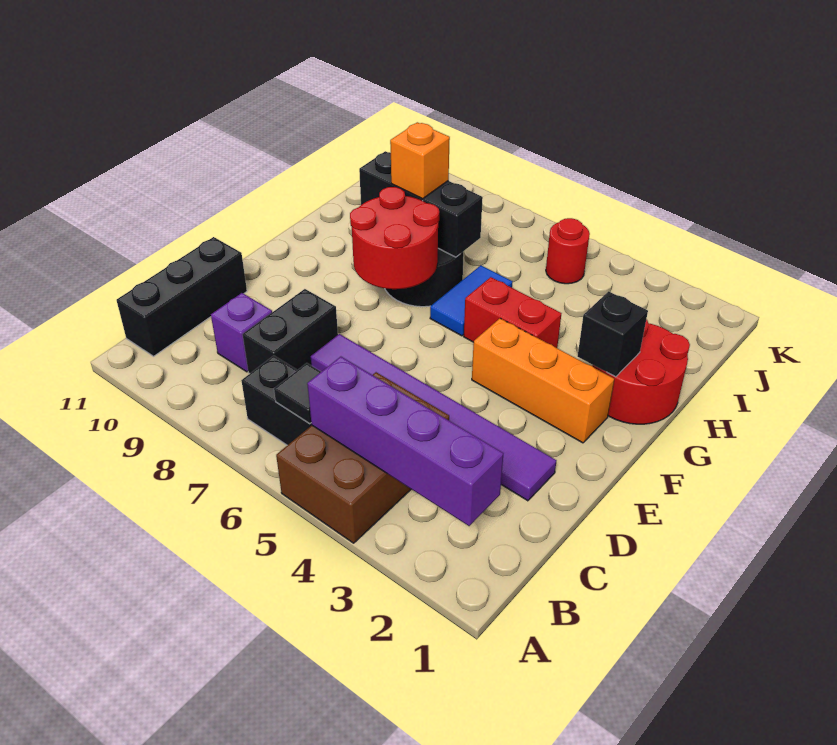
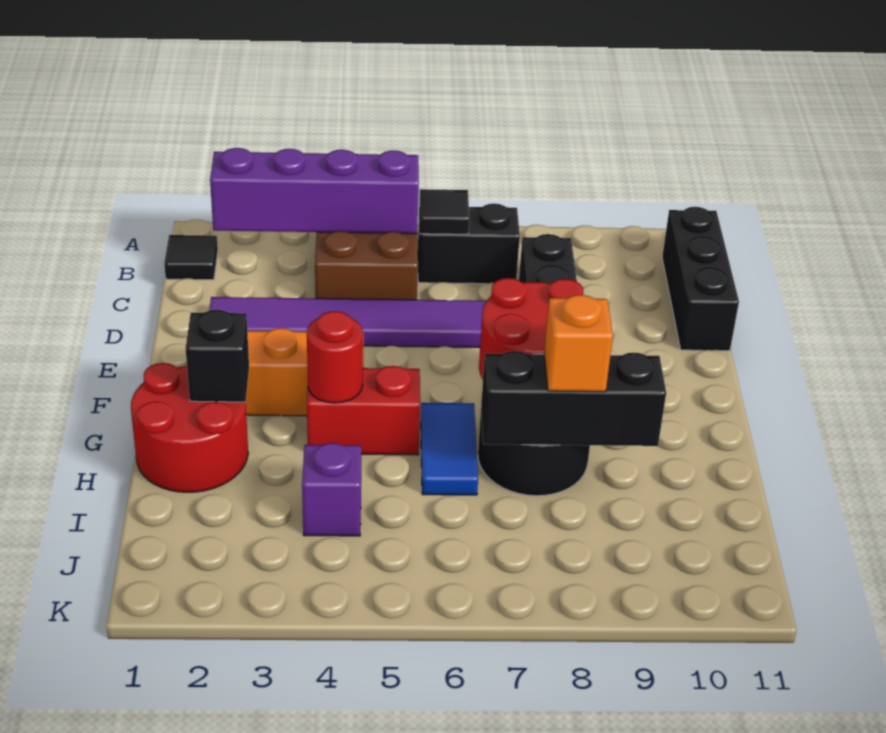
none -> black 1x1 tile [164,235,218,280]
purple 1x1 brick [211,293,272,372] -> purple 1x1 brick moved to [302,443,361,536]
red 1x1 round brick [546,218,590,284] -> red 1x1 round brick moved to [307,311,363,403]

